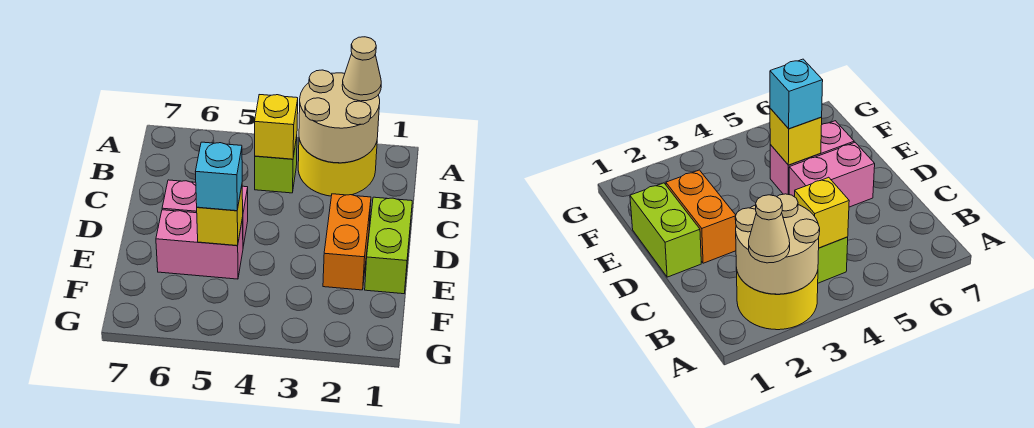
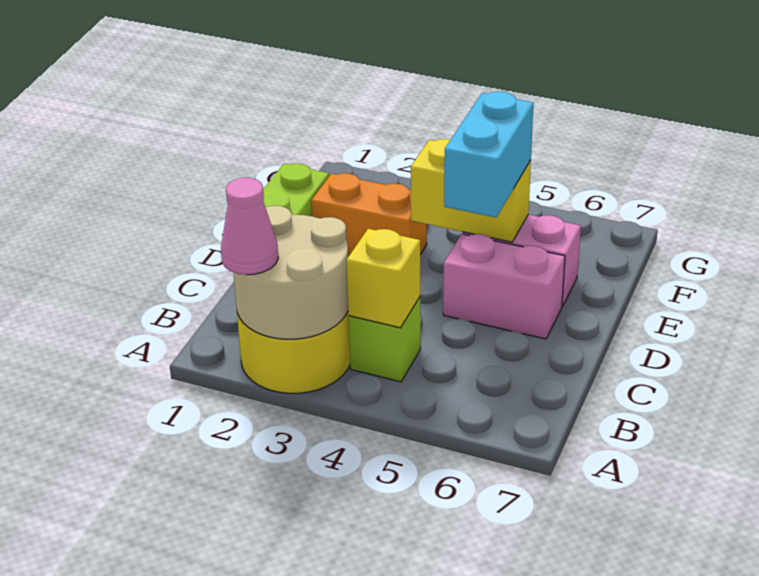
tan 1x1 cone [342,37,381,101] -> pink 1x1 cone [221,178,278,275]
orange 1x2 brick [323,194,371,290] -> orange 1x2 brick turned to [311,173,427,257]
yellow 1x1 brick [197,186,243,246] -> yellow 1x2 brick [411,139,531,242]
cyan 1x1 brick [195,142,242,211] -> cyan 1x2 brick [444,92,533,217]

